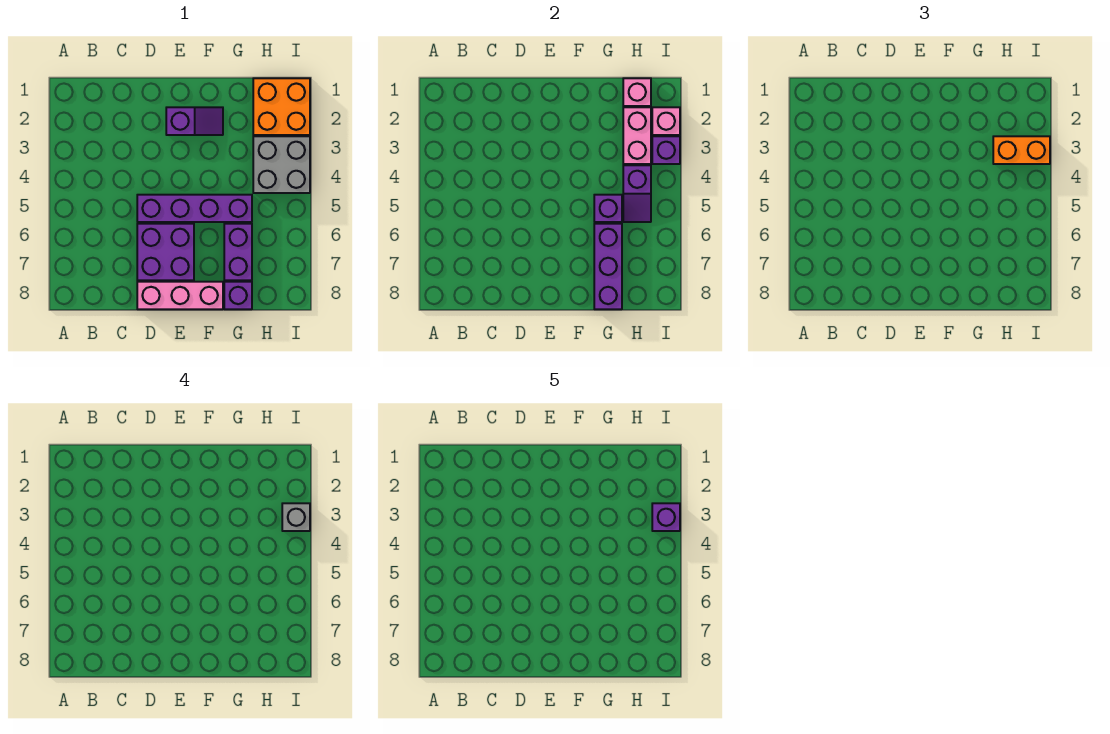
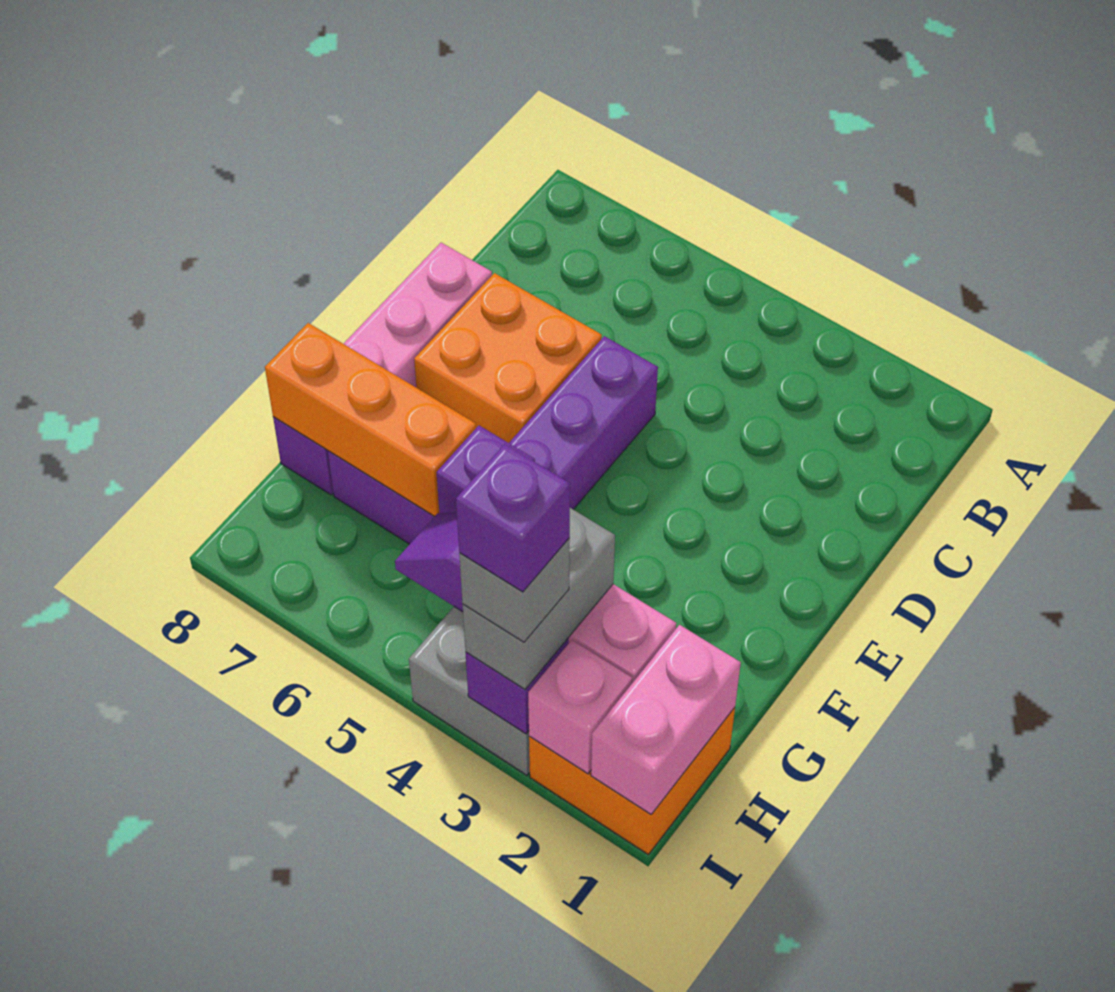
purple 2x2 brick [137,224,194,280] -> orange 2x2 brick [414,273,602,443]
purple 1x2 slope [166,107,223,135] -> none
purple 1x3 brick [594,224,622,309] -> orange 1x3 brick [265,323,476,516]
pink 1x1 brick [623,78,651,106] -> pink 1x2 brick [591,625,741,814]
orange 1x2 brick [993,136,1050,164] -> grey 1x2 brick [463,508,615,689]

